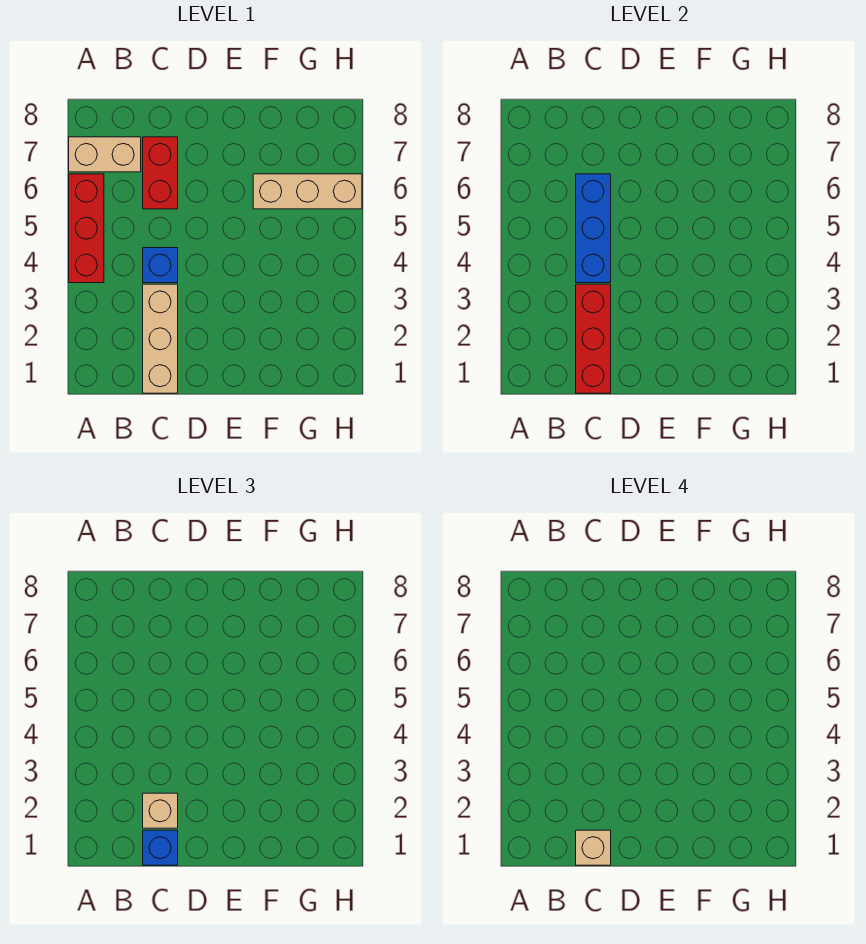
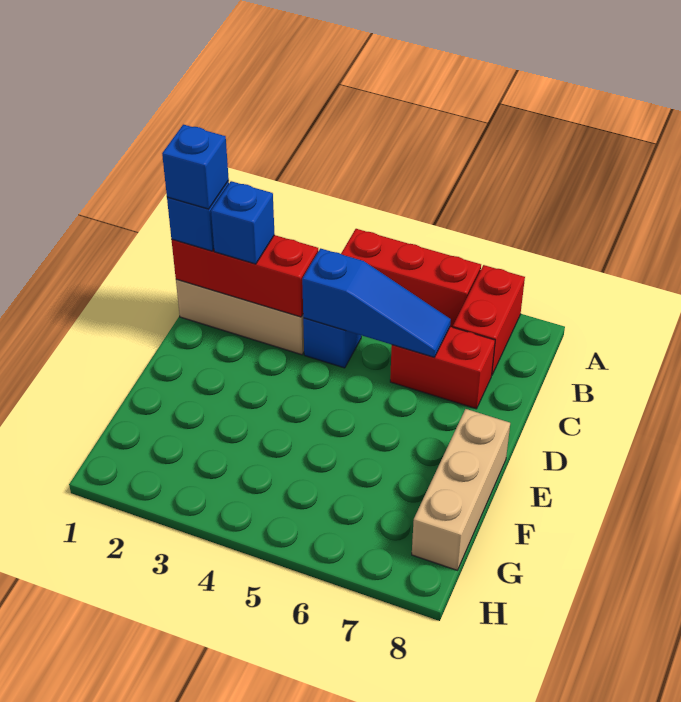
tan 1x2 brick [69,137,141,172] -> red 1x2 brick [453,265,525,375]
tan 1x1 brick [576,830,611,865] -> blue 1x1 brick [162,125,229,209]
tan 1x1 brick [143,793,178,828] -> blue 1x1 brick [211,181,275,264]
blue 1x3 brick [576,174,611,283] -> blue 1x3 slope [302,248,451,357]
tan 1x3 brick [253,174,362,209] -> tan 1x3 brick moved to [412,409,510,570]

